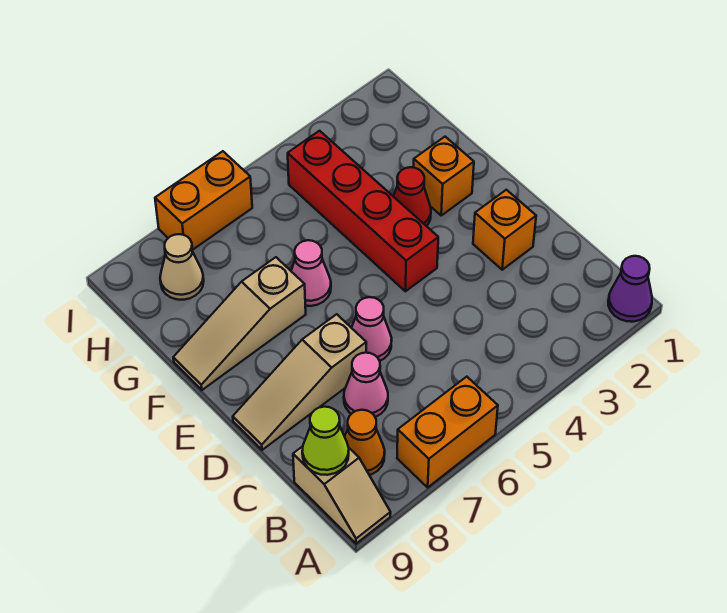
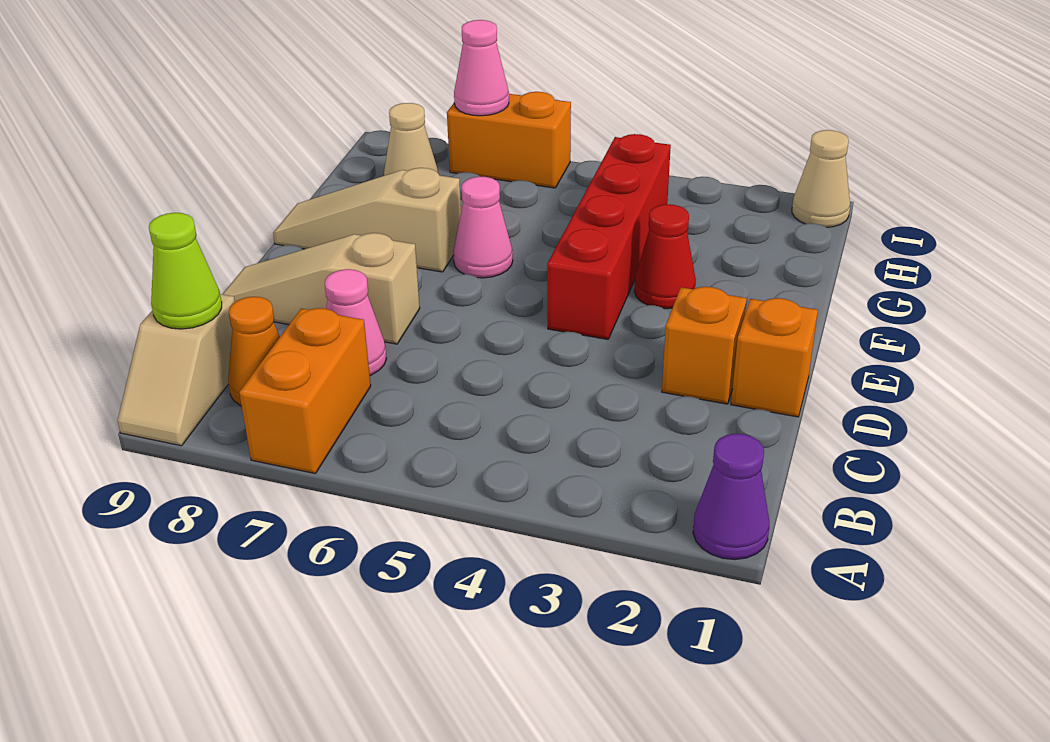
orange 1x2 brick [397,377,498,487] -> orange 1x2 brick turned to [239,308,371,474]
pink 1x1 cone [352,297,392,361] -> pink 1x1 cone moved to [454,20,509,116]
orange 1x1 brick [414,137,474,215] -> orange 1x1 brick moved to [731,298,818,417]
none -> tan 1x1 cone [792,130,850,227]

